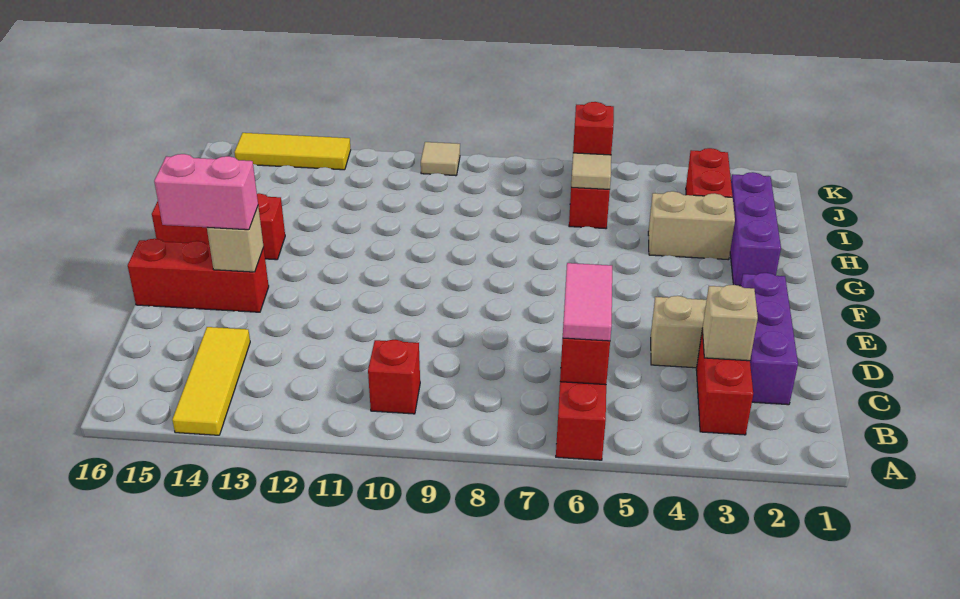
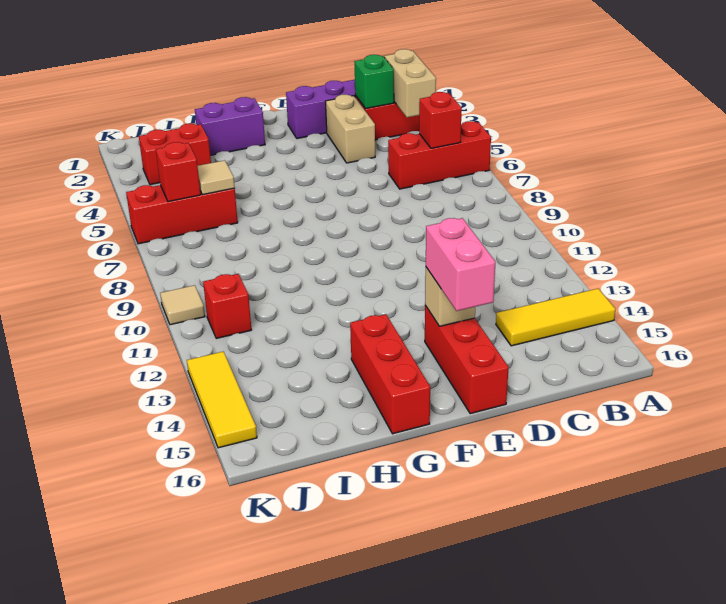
pink 1x2 tile [563,263,612,341] -> none
red 1x1 brick [368,340,420,414] -> red 1x1 brick moved to [203,274,251,338]
tan 1x1 brick [702,284,758,361] -> green 1x1 brick [354,55,394,109]
purple 1x3 brick [730,172,781,286] -> purple 1x2 brick [195,97,265,155]
tan 1x2 brick [648,191,735,260] -> tan 1x2 brick moved to [384,49,436,117]

